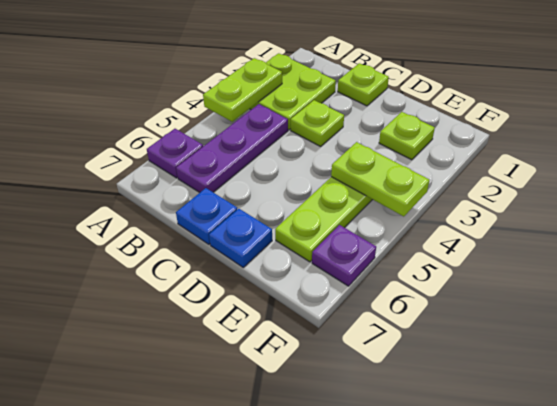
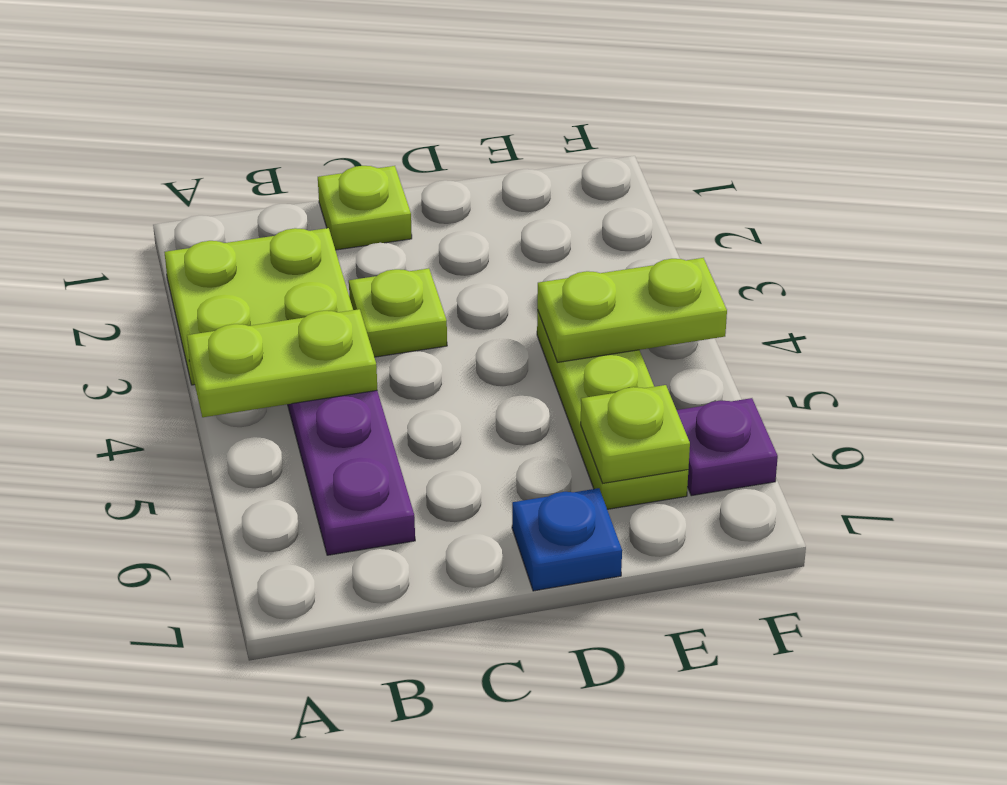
lime 1x2 plate [203,58,282,122] -> lime 1x2 plate turned to [187,309,377,417]
purple 1x1 plate [147,129,203,178] -> none
blue 1x1 plate [176,188,237,244] -> none
lime 1x1 plate [379,112,435,160] -> lime 1x1 plate moved to [581,385,690,483]

